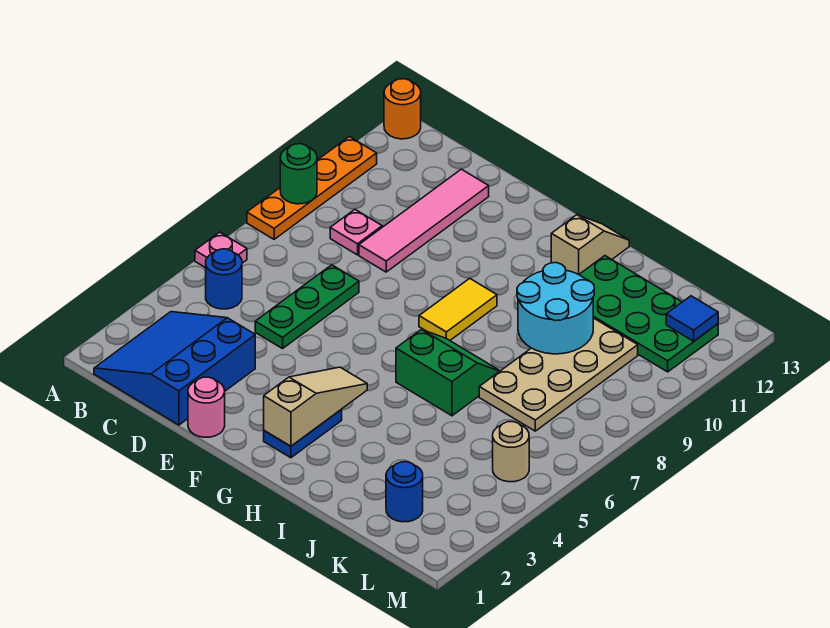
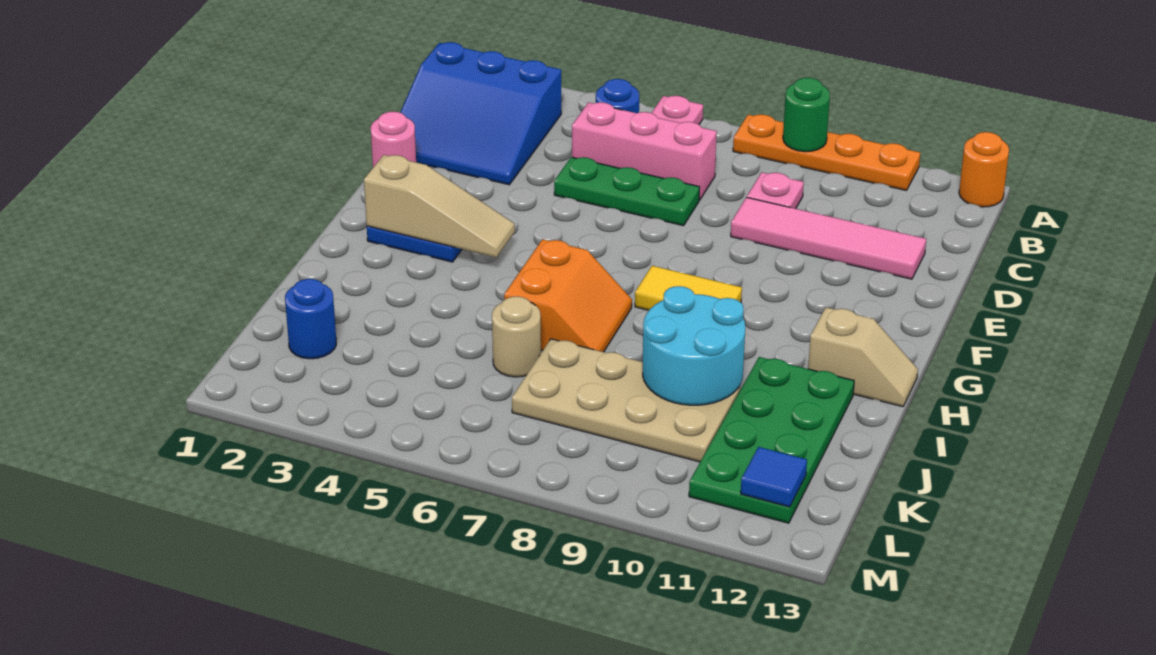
blue 3x3 slope [94,312,255,425] -> blue 3x3 slope turned to [400,42,561,185]
none -> pink 1x3 brick [572,102,717,200]
green 2x2 slope [396,329,500,416] -> orange 2x2 slope [504,239,632,352]
tan 1x1 round brick [493,422,529,482] -> tan 1x1 round brick moved to [492,296,541,377]

